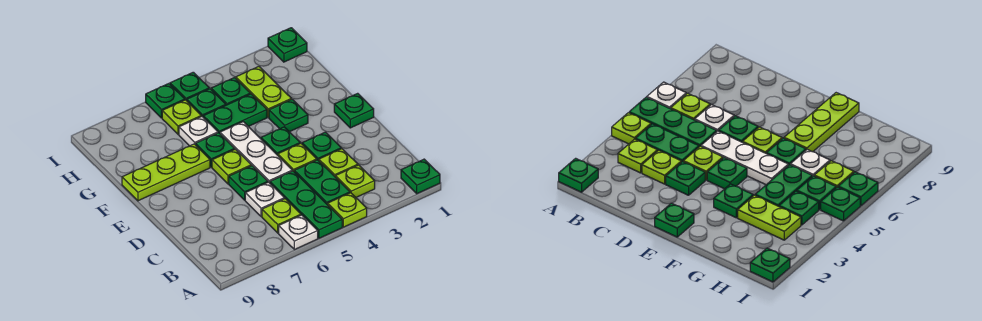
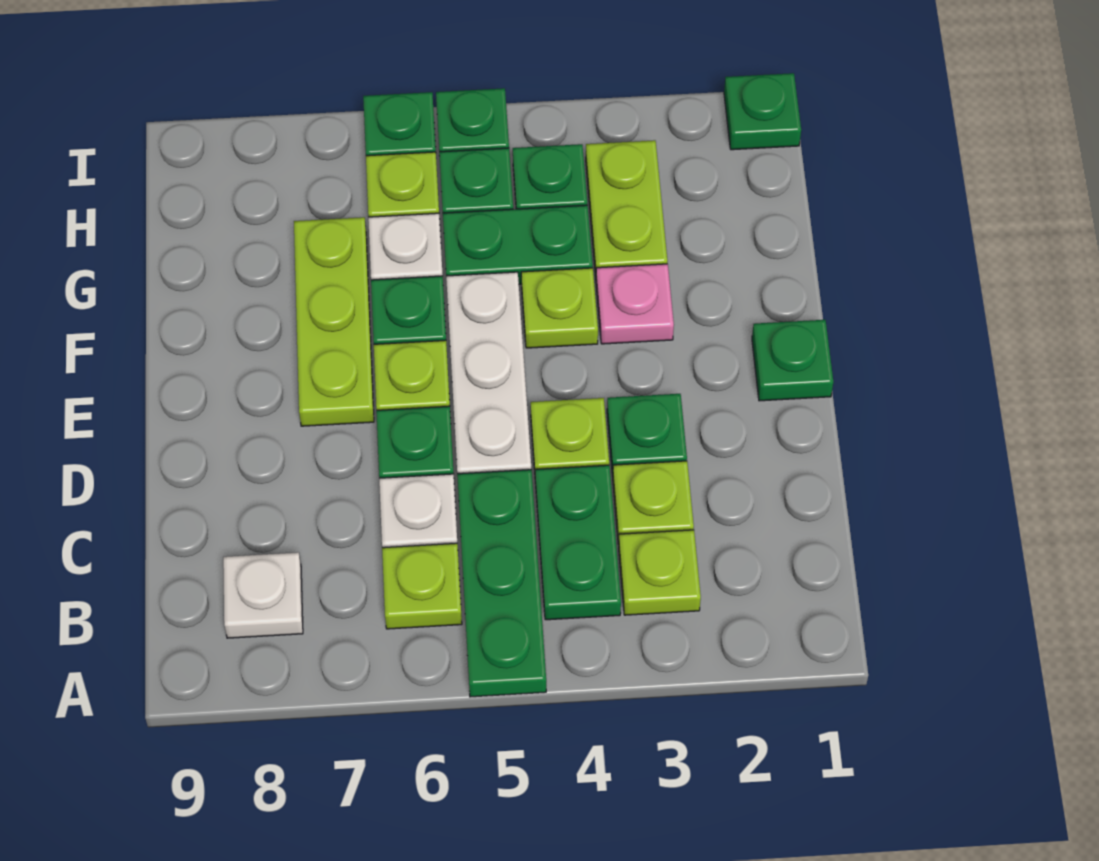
green 1x1 plate [401,159,440,194] -> none
lime 1x1 plate [328,193,367,227] -> lime 1x1 plate moved to [521,268,598,348]
white 1x1 plate [279,215,318,250] -> white 1x1 plate moved to [223,552,303,638]
green 1x1 plate [261,127,300,155] -> none
green 1x1 plate [269,99,308,132] -> pink 1x1 plate [596,264,674,344]
lime 1x3 plate [122,144,210,201] -> lime 1x3 plate turned to [294,217,374,426]

